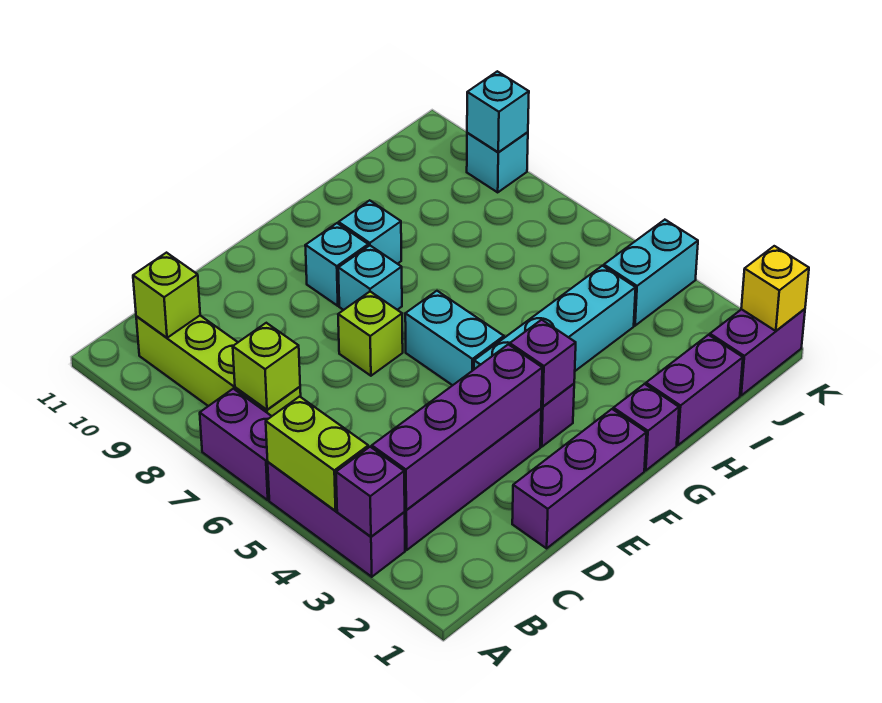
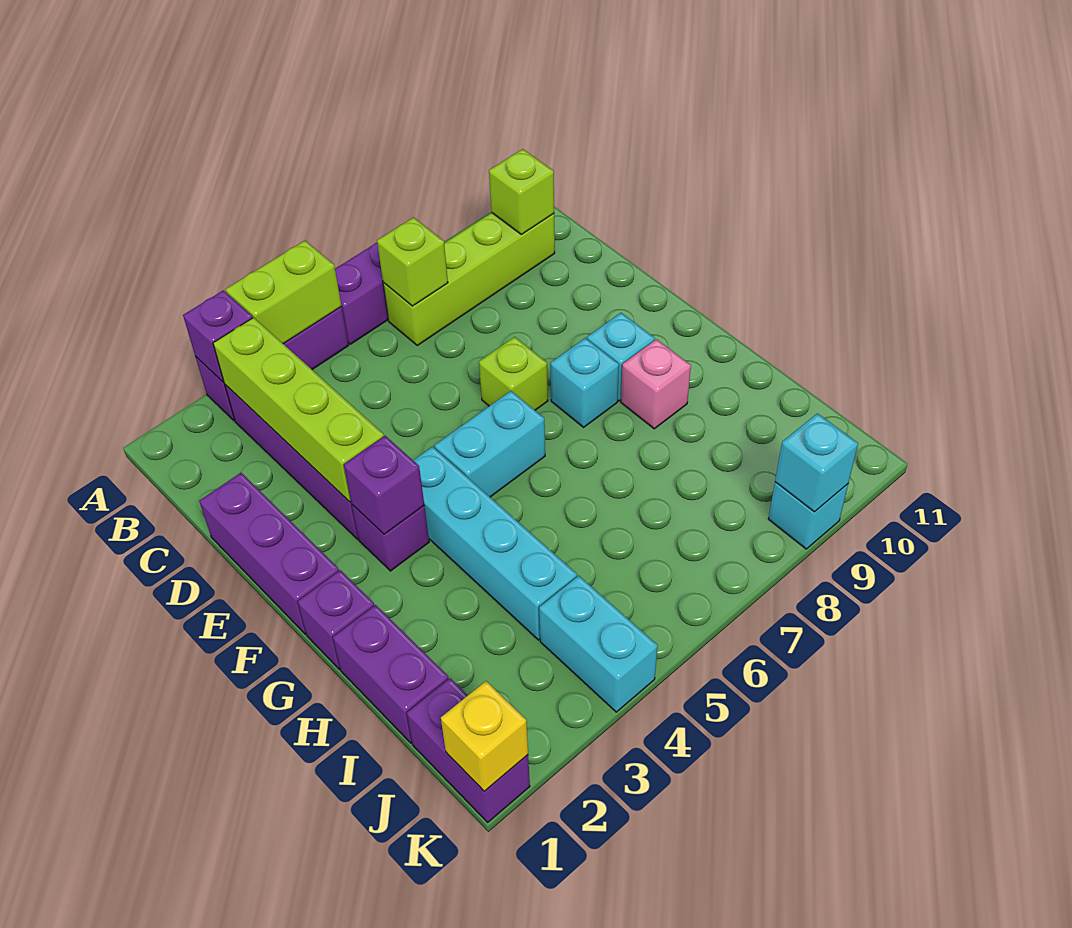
purple 1x4 brick [372,344,542,510] -> lime 1x4 brick [213,318,384,502]
cyan 1x1 brick [339,200,401,264] -> pink 1x1 brick [621,339,691,429]

